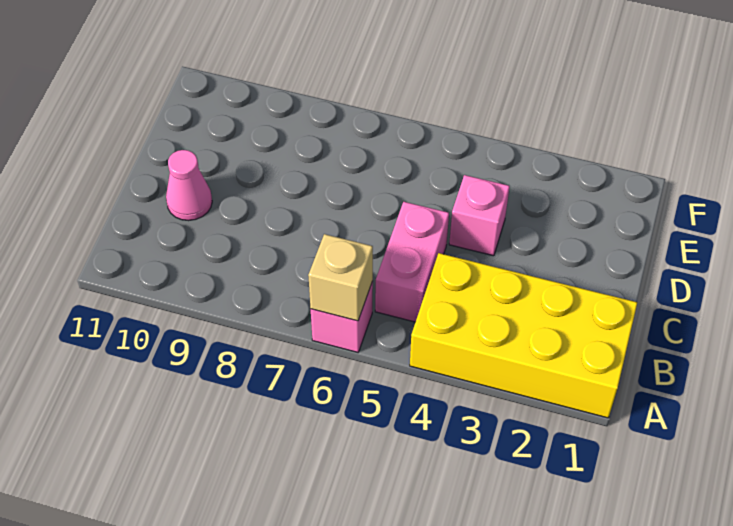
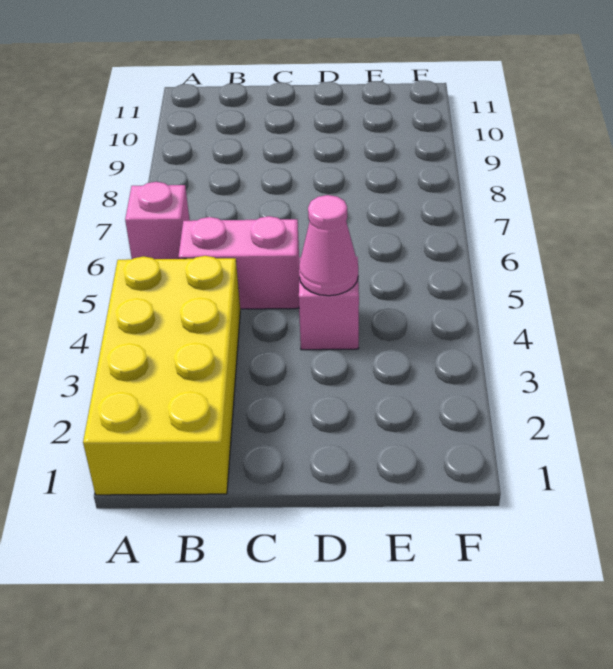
tan 1x1 brick [308,234,373,321] -> none
pink 1x1 cone [166,150,212,221] -> pink 1x1 cone moved to [299,195,358,296]

